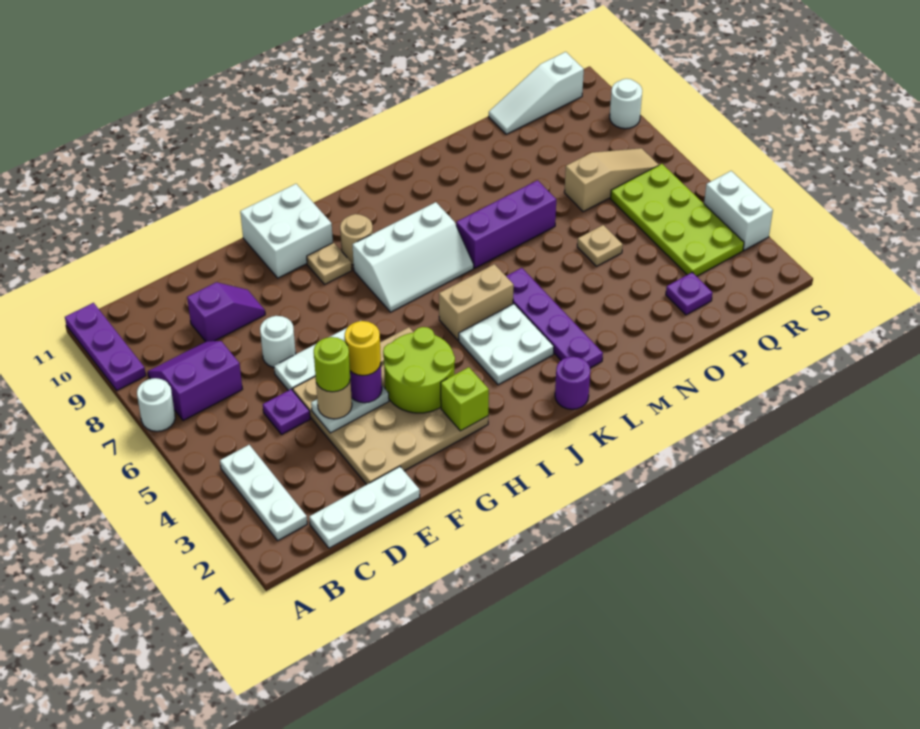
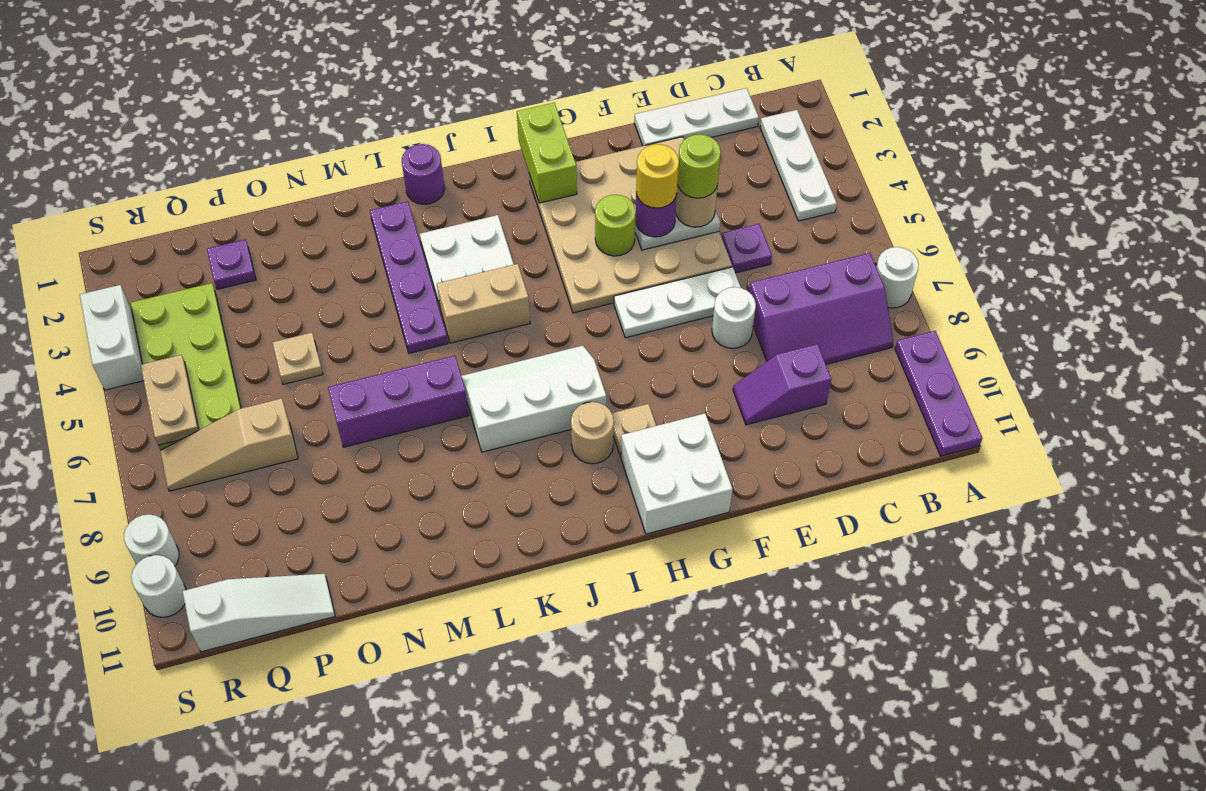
purple 2x2 slope [148,341,242,420] -> purple 2x3 slope [749,253,894,364]
lime 2x2 round brick [383,327,455,413] -> lime 1x1 round brick [595,195,636,256]
lime 1x1 brick [441,367,489,431] -> lime 1x2 brick [517,103,577,203]
none -> tan 1x2 plate [141,355,199,445]
none -> white 1x1 round brick [131,555,186,617]

